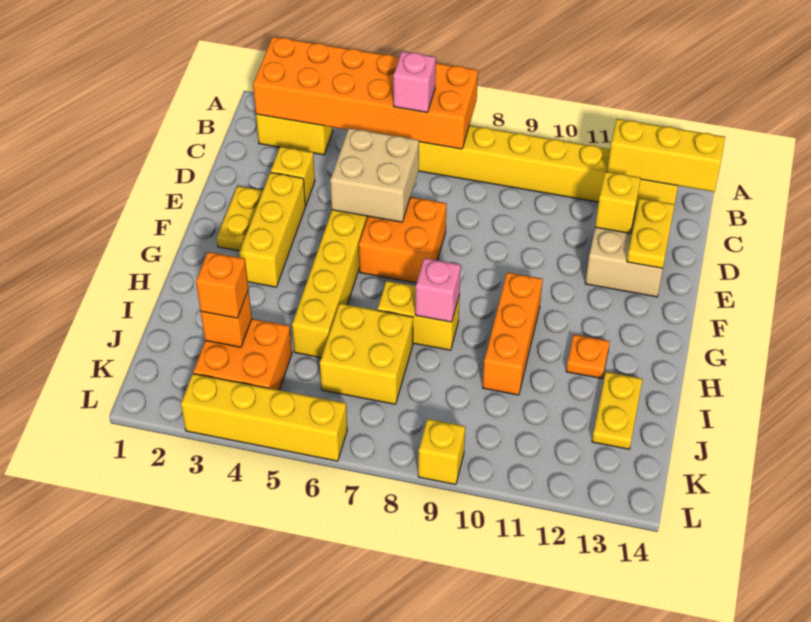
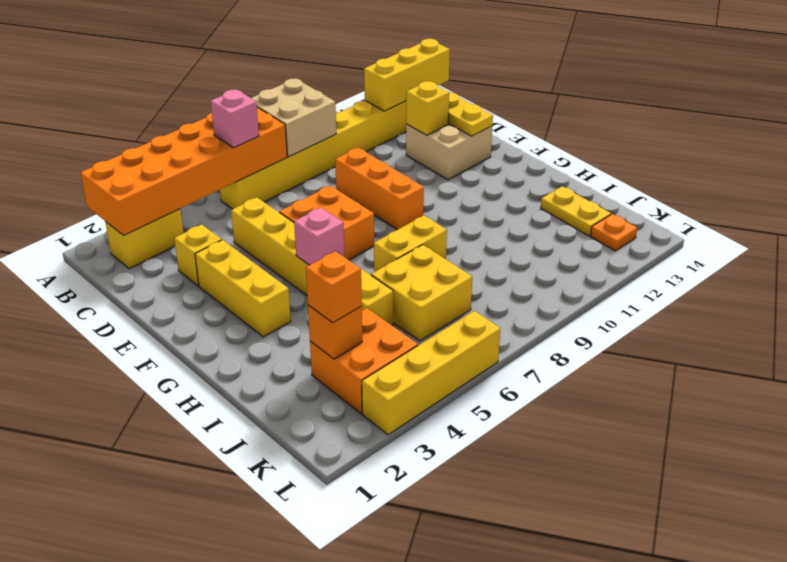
tan 2x2 brick [330,128,419,222] -> tan 2x2 brick moved to [251,79,336,157]
yellow 1x2 plate [217,186,263,251] -> none
orange 1x3 brick [483,272,543,395] -> orange 1x3 brick moved to [335,148,424,230]
pink 1x1 brick [415,258,461,322] -> pink 1x1 brick moved to [294,208,345,265]
orange 1x1 plate [566,334,610,379] -> orange 1x1 plate moved to [590,214,637,251]
yellow 1x1 brick [418,419,465,485] -> none

